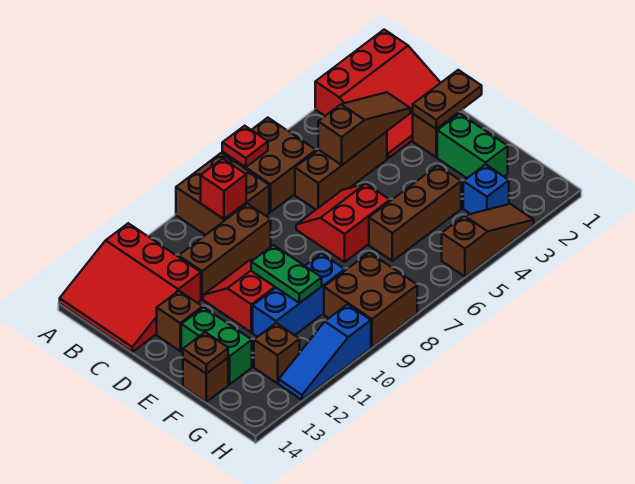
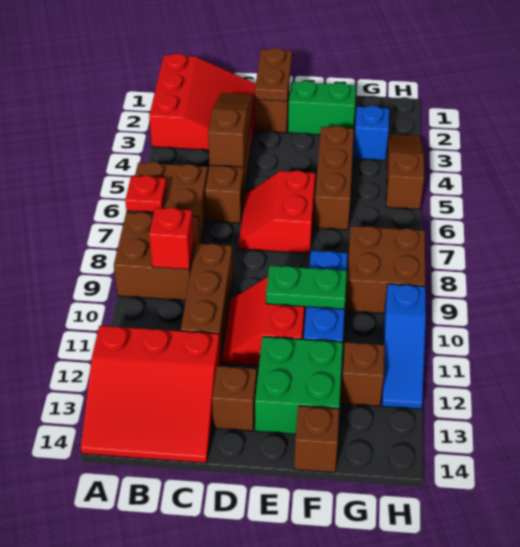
green 1x2 brick [181,307,252,384] -> green 2x2 brick [255,337,343,434]
brown 1x1 plate [183,332,228,374] -> none

